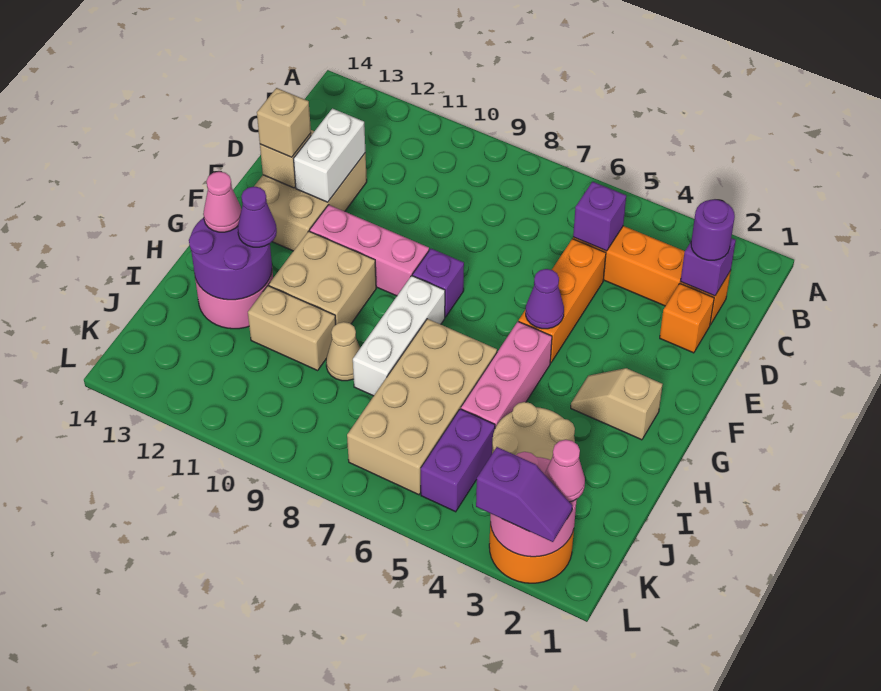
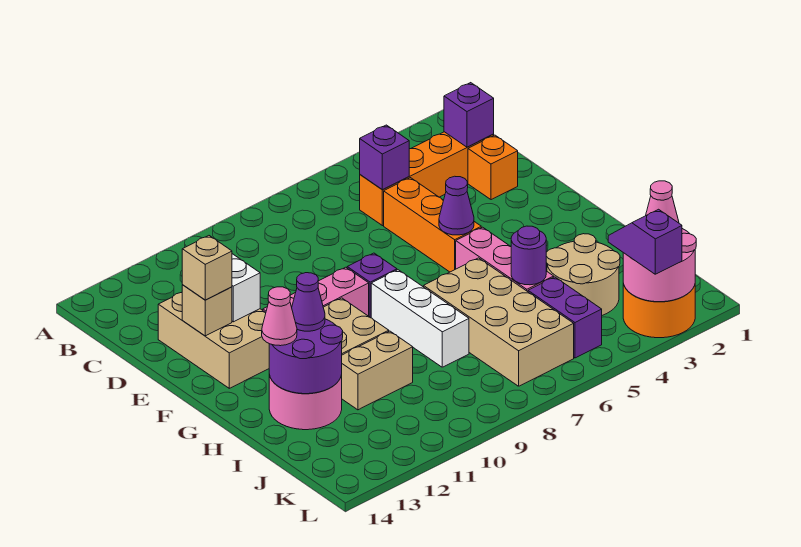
purple 1x1 round brick [691,199,735,260] -> purple 1x1 round brick moved to [511,226,546,285]
tan 1x2 slope [571,368,663,440] -> none
tan 1x1 cone [326,322,360,381] -> none
purple 1x2 slope [476,447,572,542] -> purple 1x2 slope turned to [608,209,682,274]

